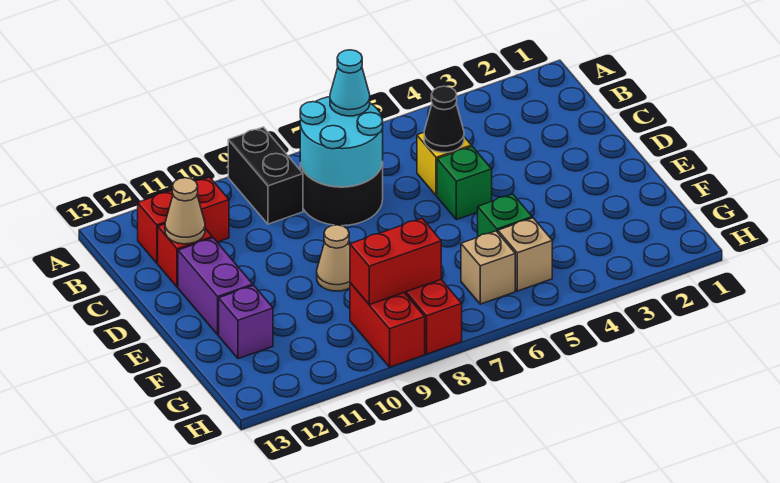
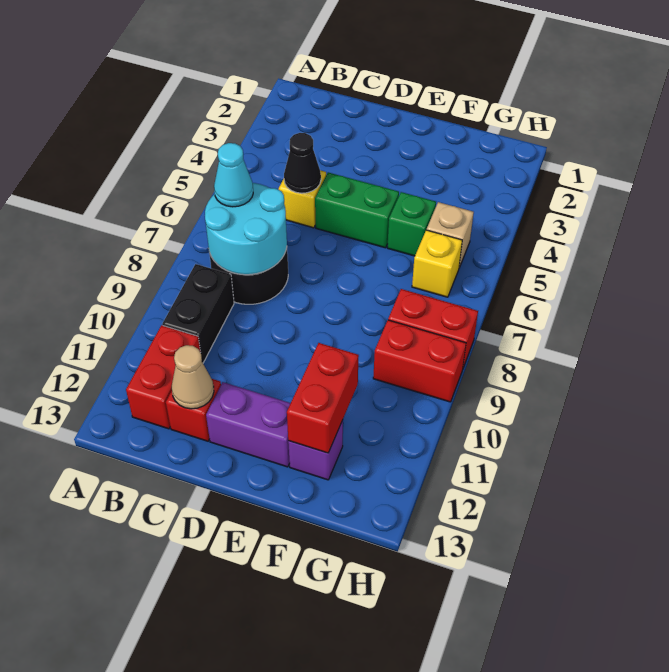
black 1x2 brick [228,127,303,224] -> black 1x2 brick turned to [162,264,234,363]
green 1x1 brick [437,146,492,220] -> green 1x2 brick [315,172,399,248]
tan 1x1 cone [317,225,350,291] -> none
tan 1x1 brick [461,231,515,304] -> yellow 1x1 brick [412,230,462,297]
red 1x2 brick [350,218,441,305] -> red 1x2 brick moved to [287,343,359,453]

